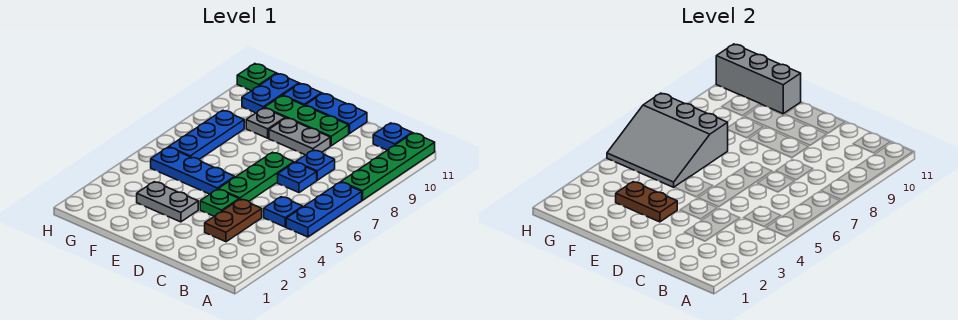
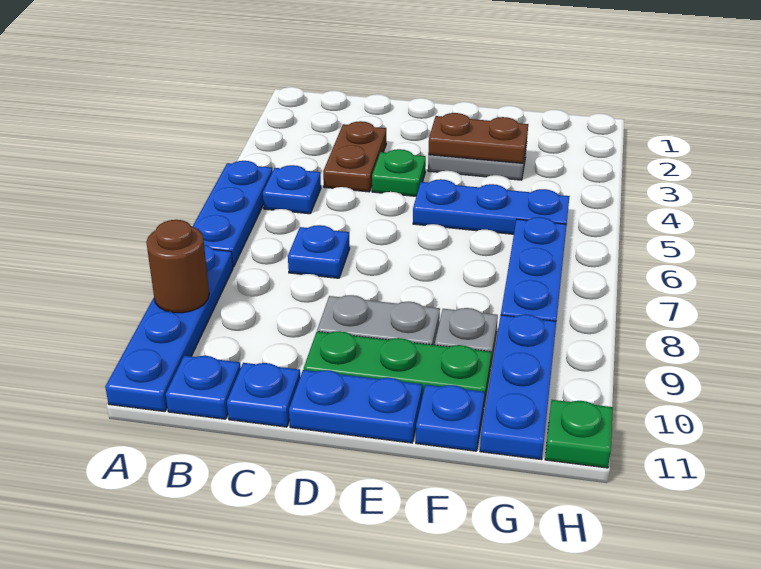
green 1x4 plate [341,133,435,200] -> blue 1x4 plate [105,245,233,412]
none -> brown 1x1 round brick [146,220,209,313]
blue 1x1 plate [296,150,335,180] -> blue 1x1 plate moved to [227,363,300,427]
green 1x3 plate [218,152,294,201] -> none
grey 3x3 slope [607,93,728,187] -> none
grey 1x3 brick [716,44,801,114] -> none
blue 1x2 plate [242,74,299,113] -> blue 1x3 plate [480,314,556,460]

